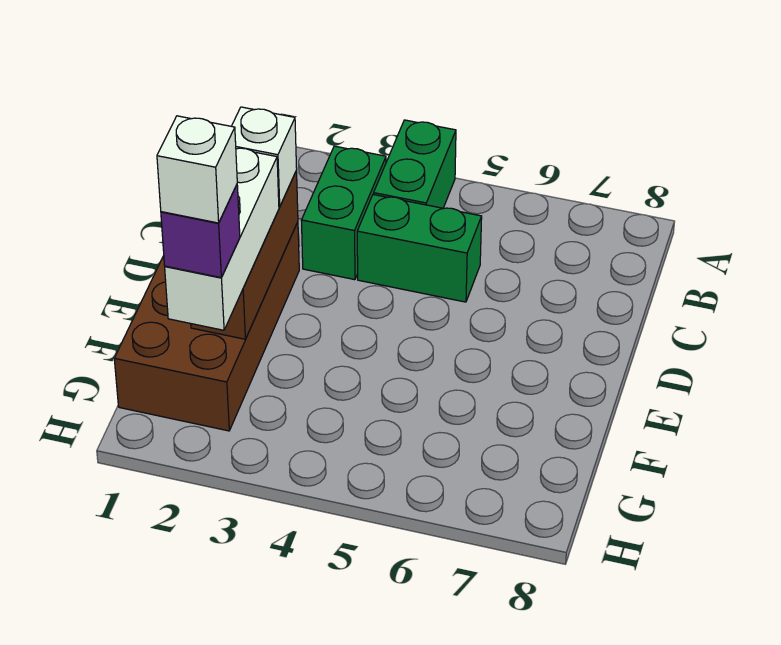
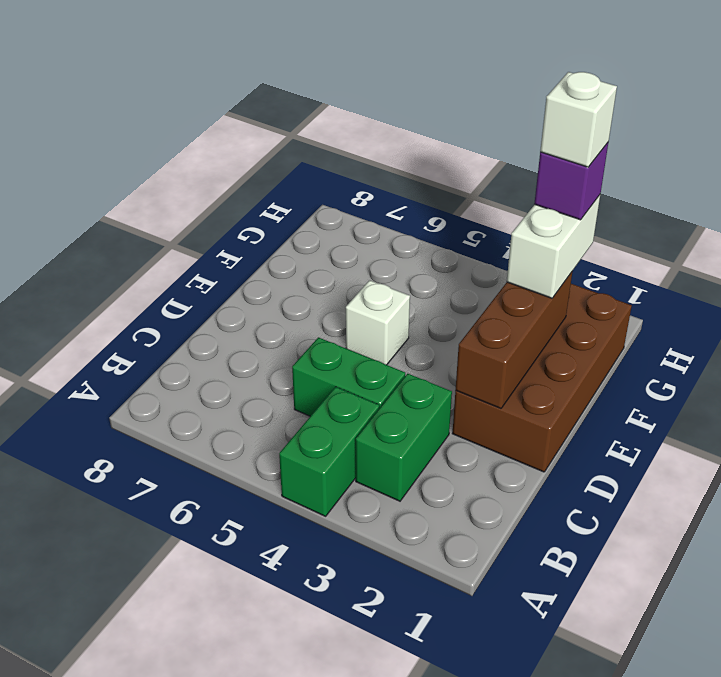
white 1x1 brick [232,107,297,207] -> white 1x1 brick moved to [346,280,410,365]
white 1x3 brick [165,148,279,330] -> white 1x2 brick [507,195,600,298]

